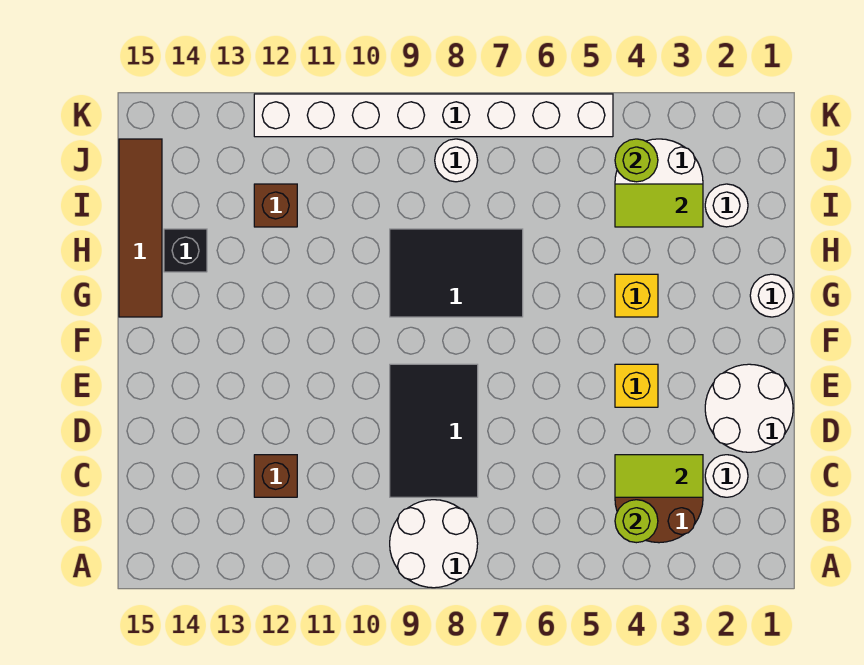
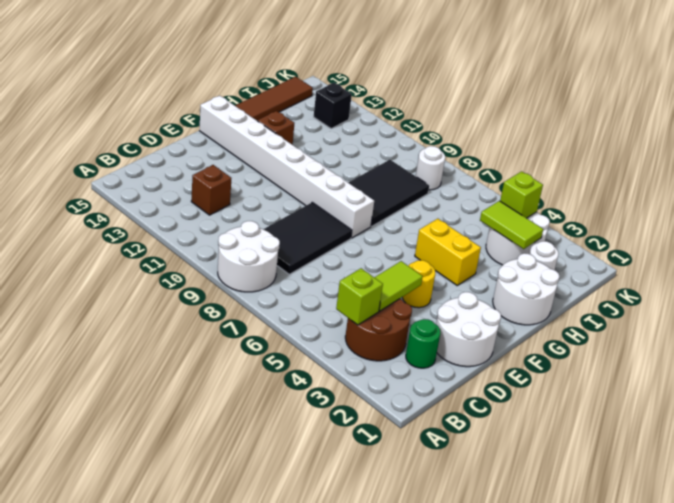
lime 1x1 round brick [615,500,658,543] -> lime 1x1 brick [336,268,383,325]
white 1x1 round brick [705,455,748,497] -> green 1x1 round brick [406,319,440,368]
lime 1x2 tile [615,455,703,497] -> lime 1x2 tile turned to [374,261,423,311]
yellow 1x1 brick [615,364,658,407] -> yellow 1x1 round brick [402,260,435,308]
white 1x1 round brick [750,274,793,317] -> white 2x2 round brick [493,253,559,325]
yellow 1x1 brick [615,274,658,317] -> yellow 1x2 brick [415,219,481,285]
black 2x3 tile [390,229,523,317] -> black 2x3 tile turned to [348,160,429,226]
black 1x1 brick [164,229,207,272] -> black 1x1 brick moved to [314,83,352,128]
brown 1x1 brick [254,184,297,227] -> brown 1x1 brick moved to [258,111,294,145]
lime 1x1 round brick [615,139,658,182] -> lime 1x1 brick [500,171,543,218]
white 1x8 brick [254,94,613,137] -> white 1x8 brick moved to [199,96,374,238]

